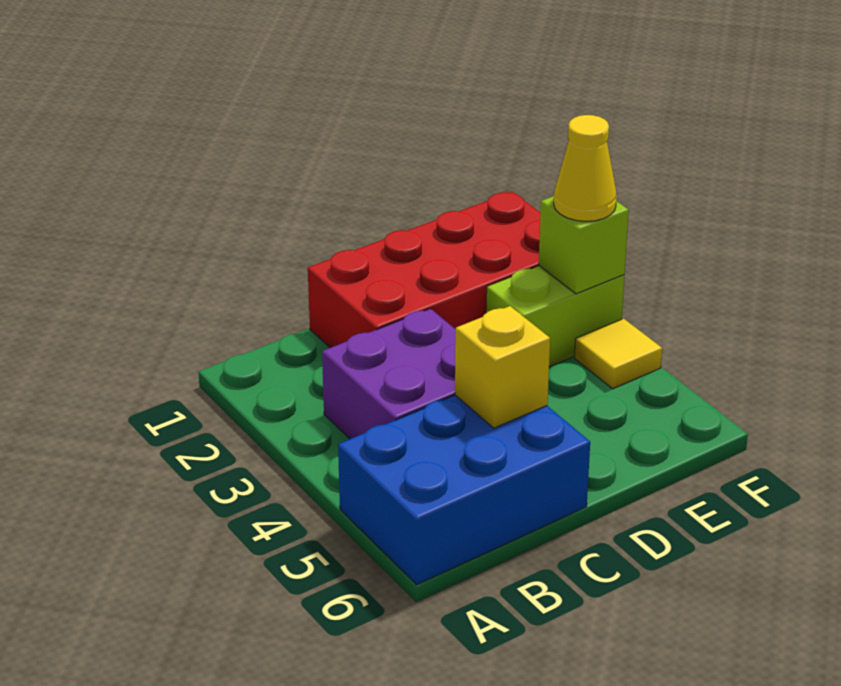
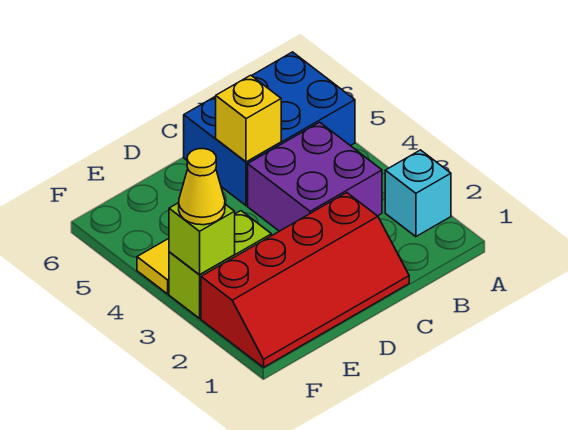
none -> cyan 1x1 brick [385,150,451,237]
red 2x4 brick [308,192,541,348] -> red 2x4 slope [201,193,409,367]

